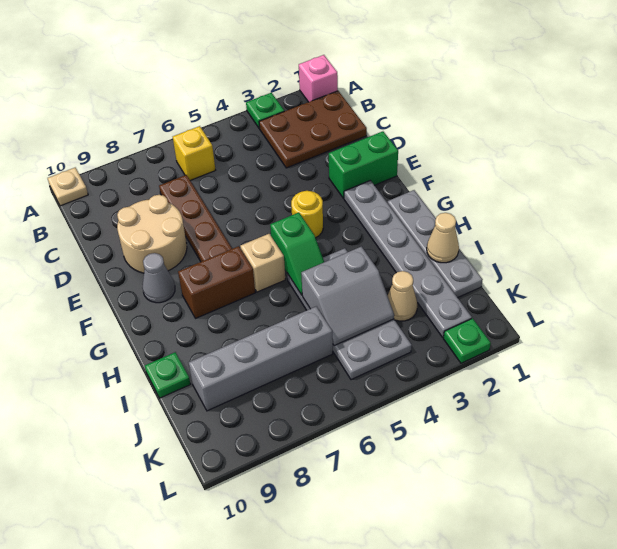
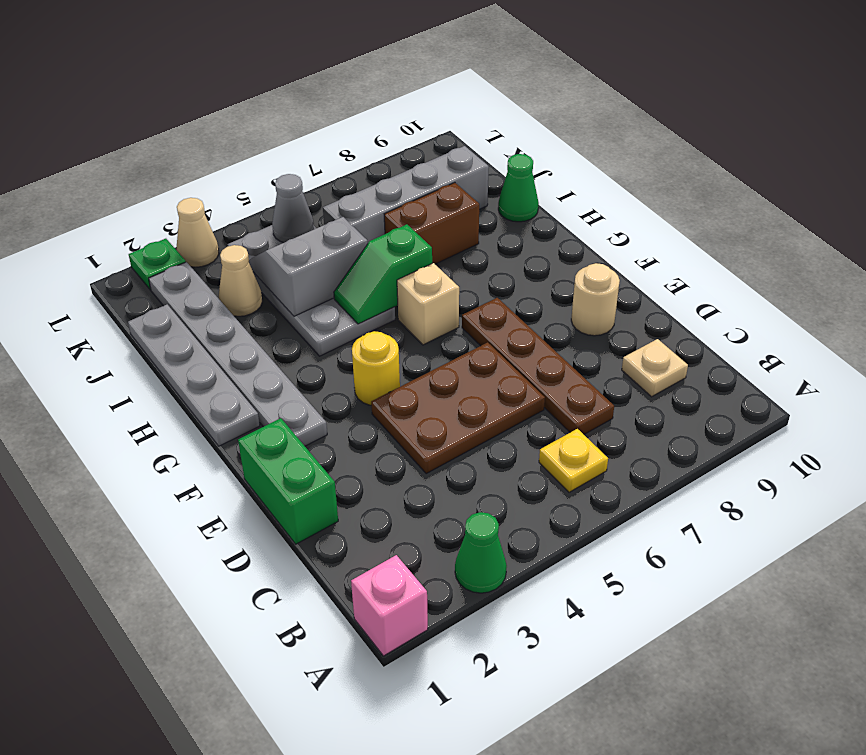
green 1x1 plate [246,93,284,128] -> green 1x1 cone [455,512,507,593]
tan 1x1 plate [48,168,88,206] -> tan 1x1 plate moved to [622,339,688,397]
brown 2x3 plate [259,91,367,168] -> brown 2x3 plate moved to [371,342,545,474]
yellow 1x1 brick [173,126,215,181] -> yellow 1x1 plate [539,429,608,492]
tan 2x2 round brick [117,195,187,273] -> tan 1x1 round brick [571,263,620,336]
green 1x2 brick [329,131,398,198] -> green 1x2 brick turned to [238,418,338,544]
grey 1x1 cone [143,253,175,303] -> grey 1x1 cone moved to [272,174,314,243]
green 1x2 slope [270,213,324,295] -> green 1x2 slope turned to [334,224,432,324]
brown 1x2 brick [178,246,255,318] -> brown 1x2 brick moved to [384,183,479,264]
tan 1x1 cone [427,213,459,263] -> tan 1x1 cone moved to [177,198,219,267]
green 1x1 plate [145,352,190,398] -> green 1x1 cone [498,154,539,222]

